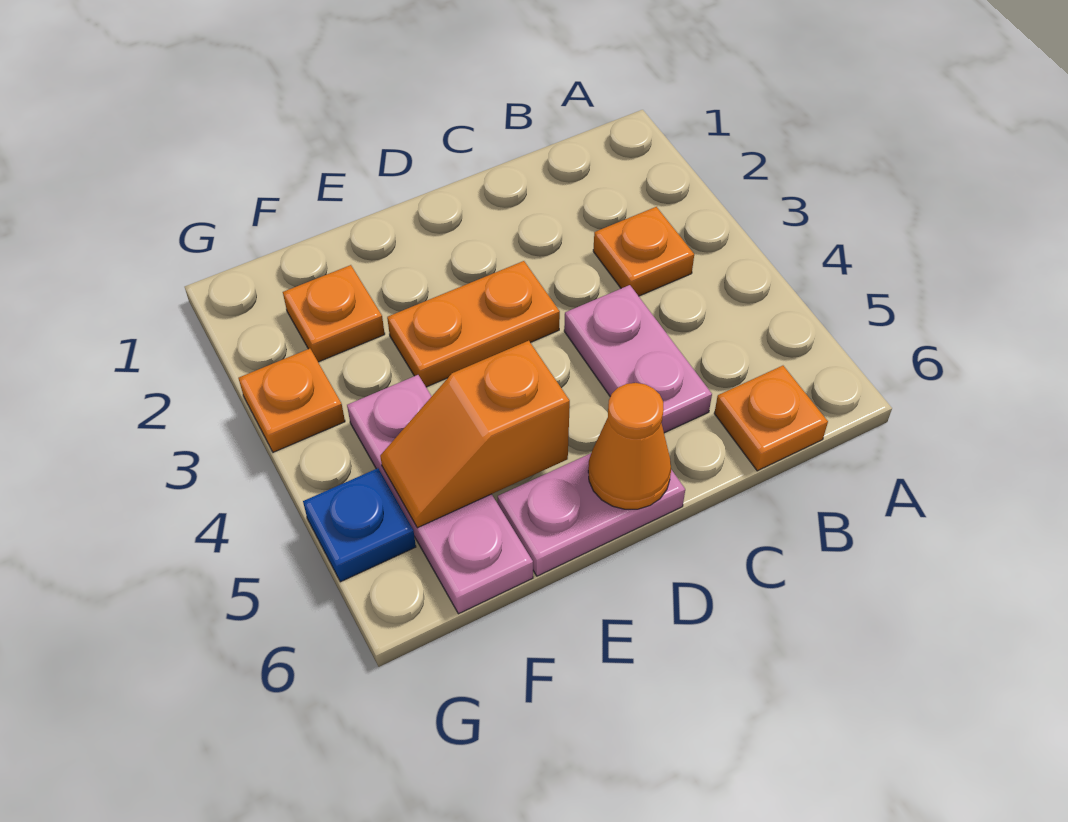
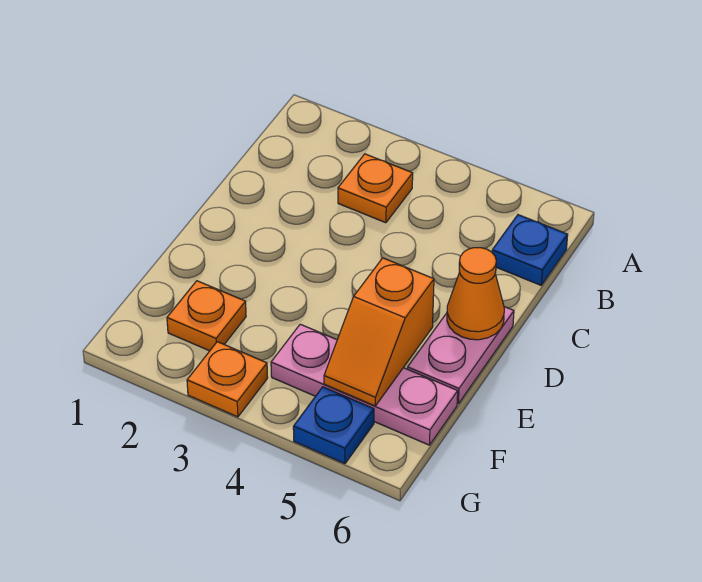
orange 1x1 plate [714,366,828,471] -> blue 1x1 plate [492,215,568,285]
pink 1x2 plate [564,285,712,433] -> none
orange 1x2 plate [387,261,560,387] -> none

